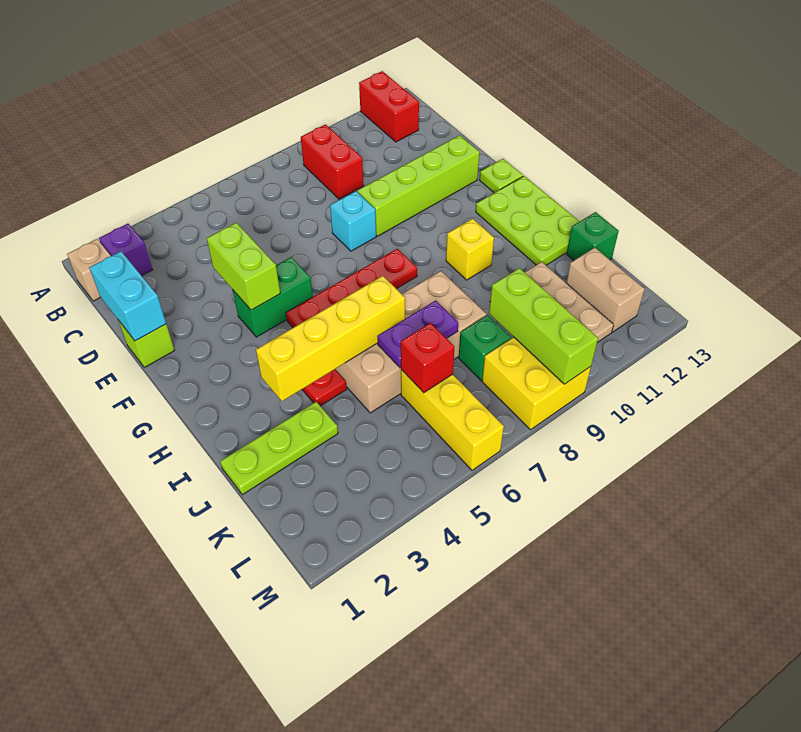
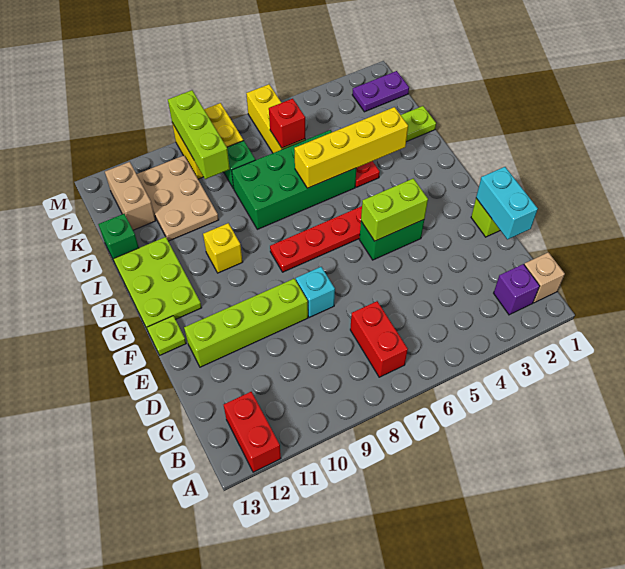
red 1x2 brick [301,124,364,199] -> red 1x2 brick moved to [350,301,408,377]
lime 1x2 brick [207,223,280,310] -> lime 1x2 brick turned to [361,178,428,241]
tan 2x4 brick [335,271,486,413] -> green 2x4 brick [232,130,356,229]
purple 1x2 plate [377,300,458,368] -> purple 1x2 plate moved to [352,71,409,112]

